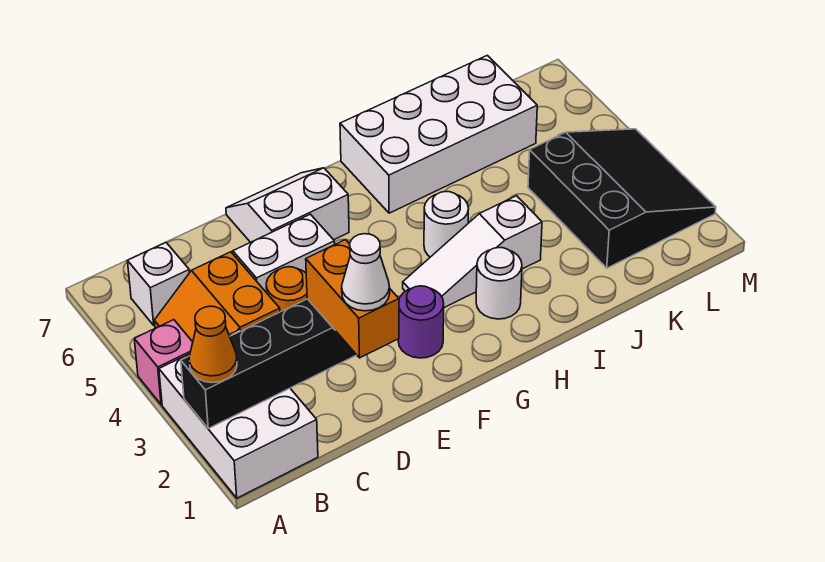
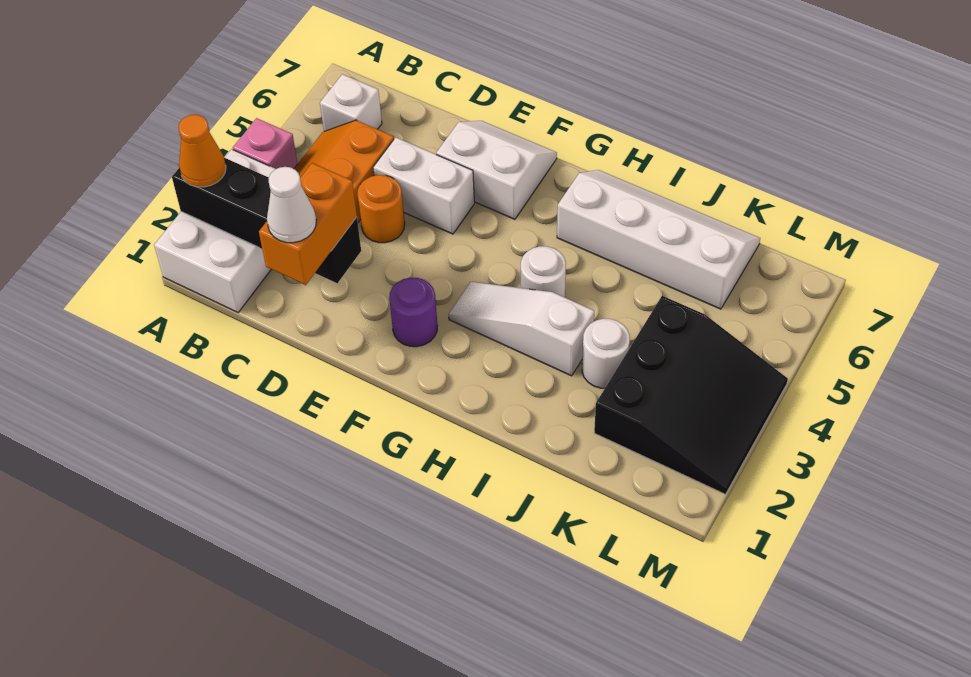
white 1x1 round brick [476,248,522,319] -> white 1x1 round brick moved to [582,319,630,388]
white 2x4 brick [340,55,537,213] -> white 2x4 slope [557,170,760,309]

